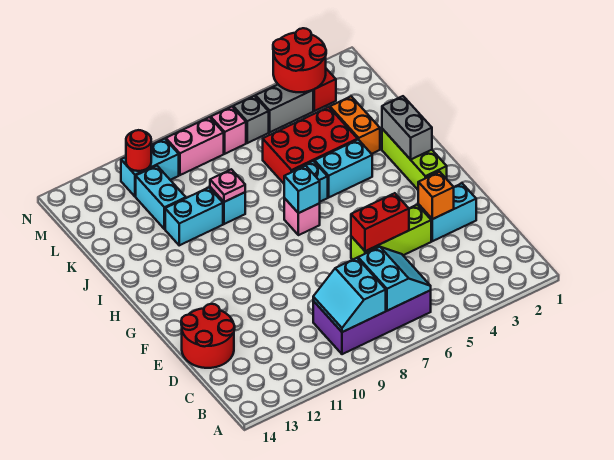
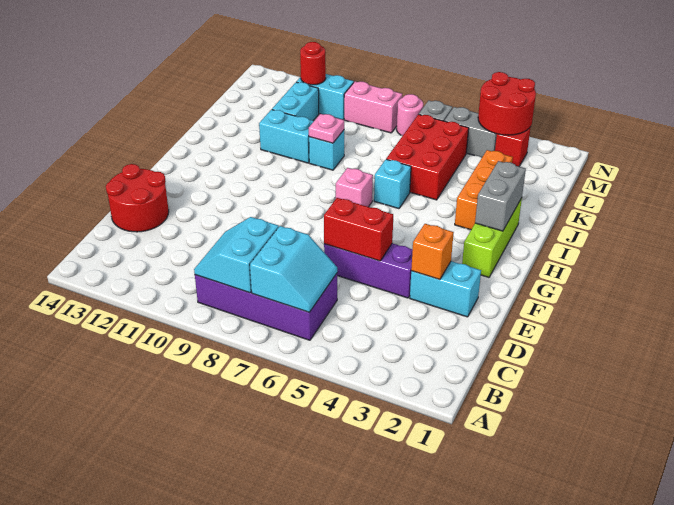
lime 1x3 brick [351,205,431,260] -> purple 1x3 brick [324,243,413,298]
cyan 1x1 brick [284,166,320,213] -> none
cyan 1x2 brick [315,140,372,197] -> none
orange 1x2 brick [330,96,380,154] -> orange 1x3 brick [455,150,513,230]
red 2x3 brick [263,107,358,183] -> red 2x3 brick turned to [386,114,469,200]
pink 1x1 brick [211,107,246,154] -> pink 1x1 round brick [397,94,423,136]

